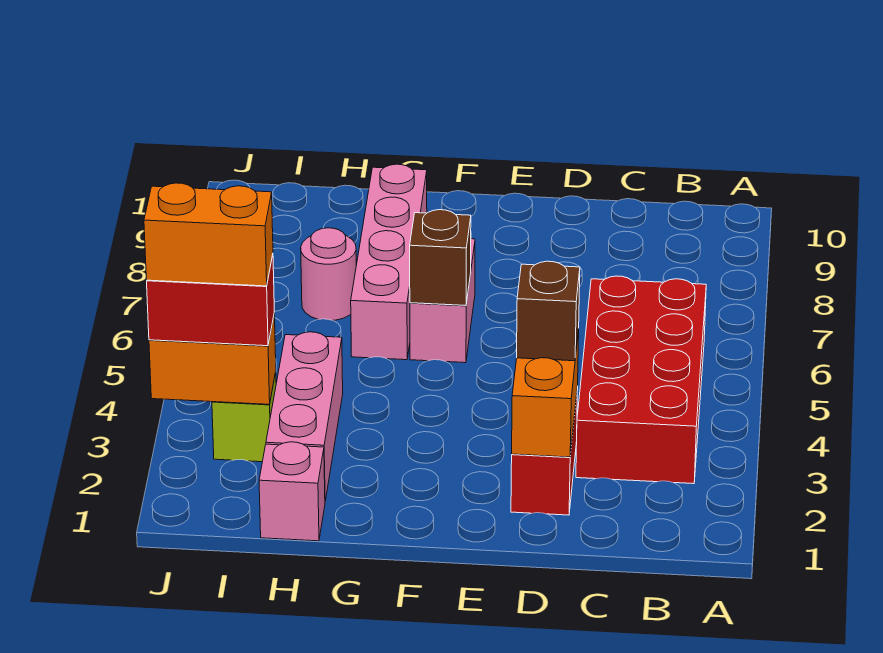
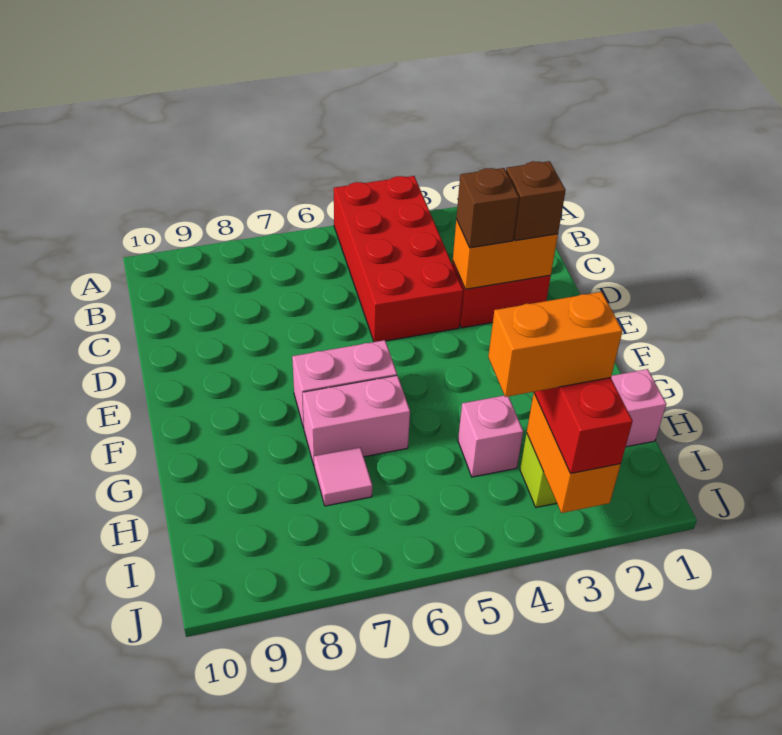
red 2x4 brick [576,276,706,484] -> red 2x4 brick turned to [334,176,463,342]
brown 1x1 brick [410,210,471,305] -> brown 1x1 brick moved to [506,161,566,241]
pink 1x4 brick [351,164,427,360] -> pink 1x2 brick [302,376,410,465]
pink 1x3 brick [266,332,343,501] -> pink 1x1 brick [458,396,523,477]
pink 1x1 round brick [301,228,356,320] -> pink 1x1 tile [314,447,372,506]
orange 1x2 brick [144,183,273,286] -> orange 1x2 brick turned to [488,292,622,397]

